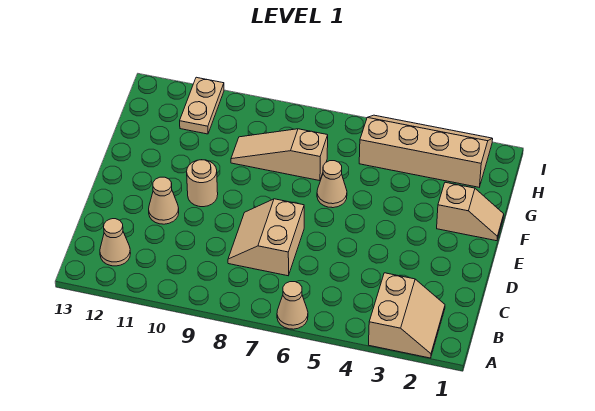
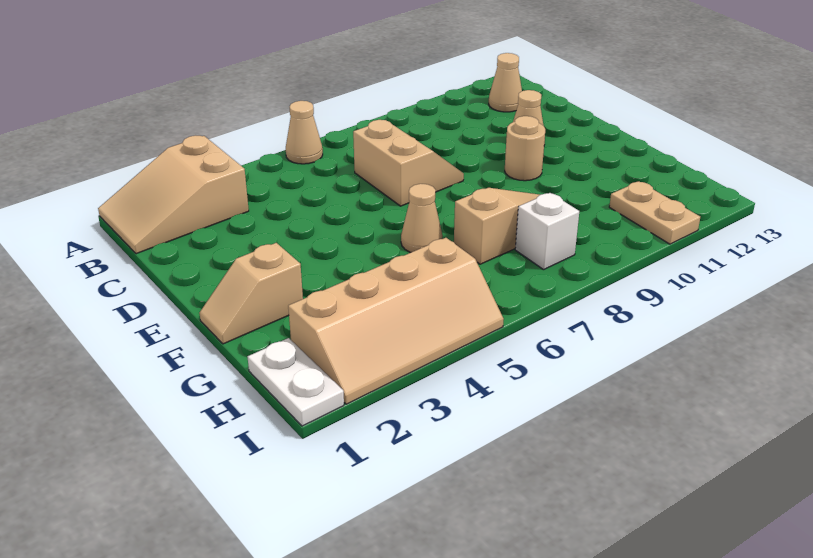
tan 2x2 slope [369,273,445,358] -> tan 2x3 slope [98,135,249,254]
none -> white 1x2 plate [247,338,344,426]
none -> white 1x1 brick [515,193,579,270]

